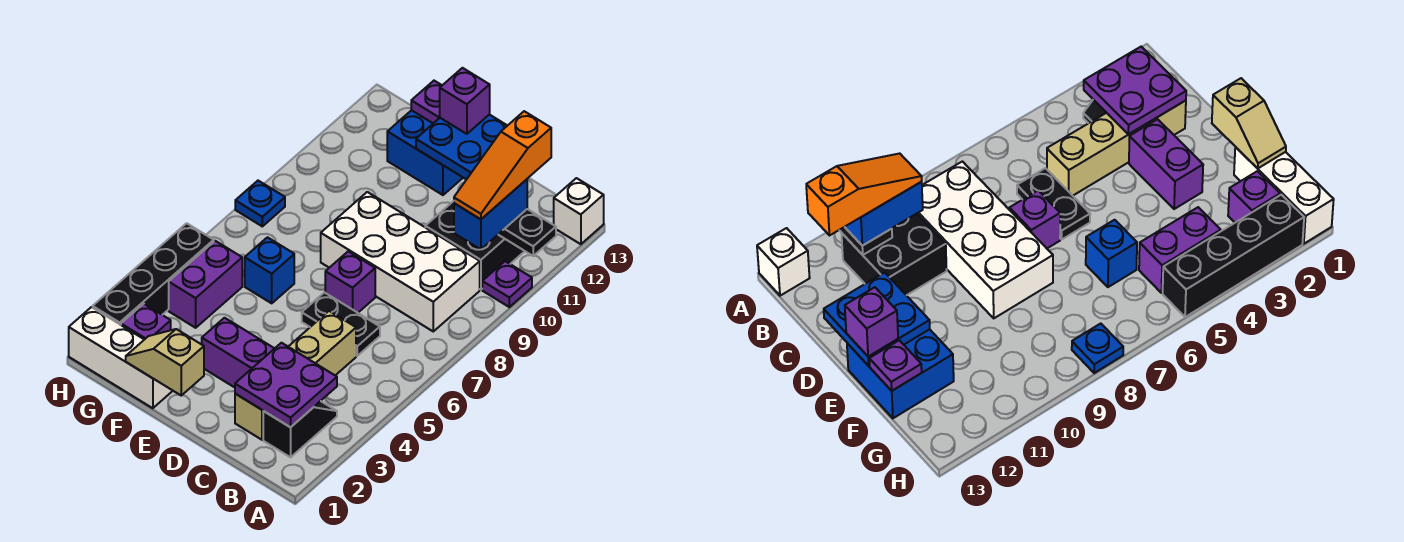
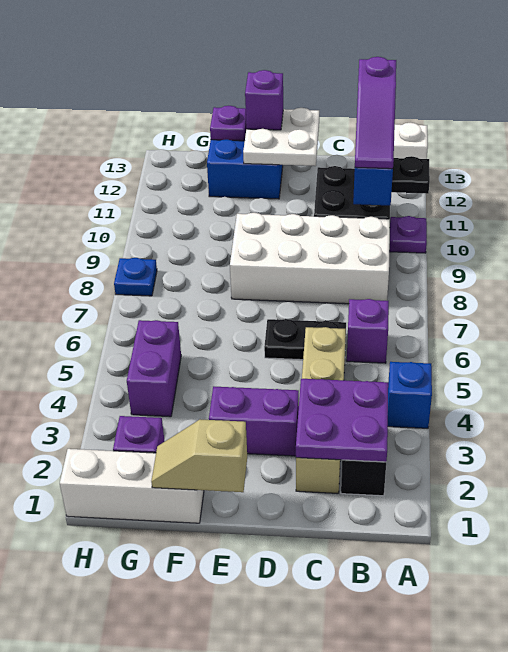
orange 1x3 slope [454,111,551,219] -> purple 1x3 slope [355,57,396,169]
purple 1x1 brick [325,251,375,313] -> purple 1x1 brick moved to [347,299,389,363]
blue 2x2 plate [416,115,507,179] -> white 2x2 plate [243,108,319,166]
blue 1x1 brick [245,237,294,303] -> blue 1x1 brick moved to [388,362,432,428]
black 1x4 brick [93,223,214,325] -> none

